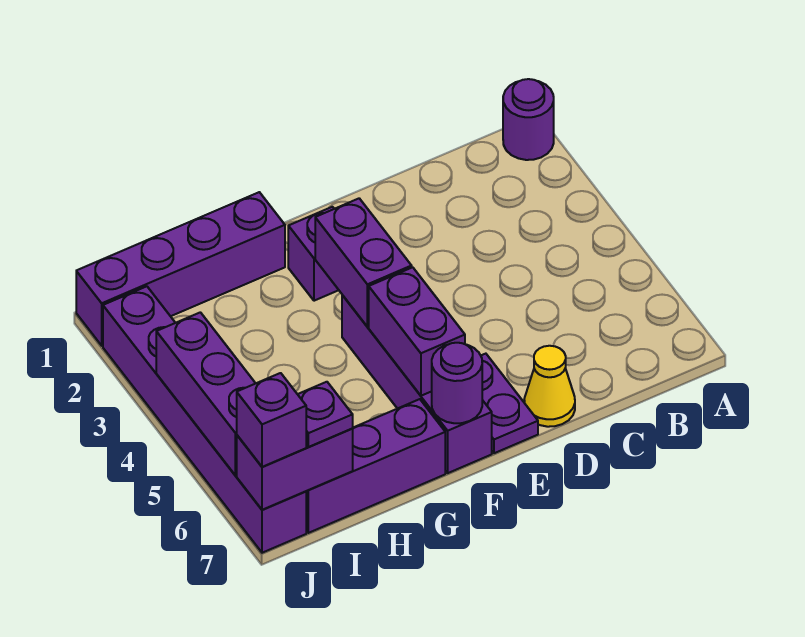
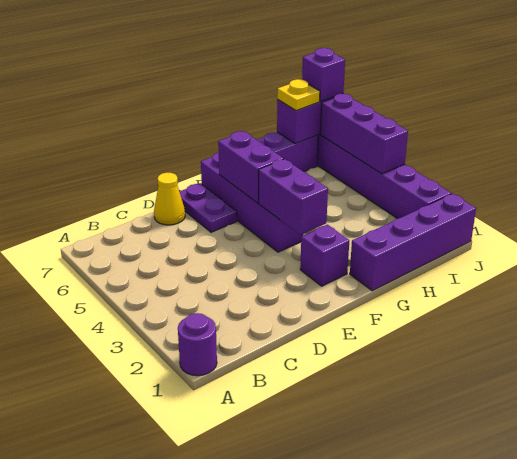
purple 1x1 round brick [432,343,482,423] -> none
purple 1x1 plate [298,382,353,447] -> yellow 1x1 plate [277,79,320,111]

